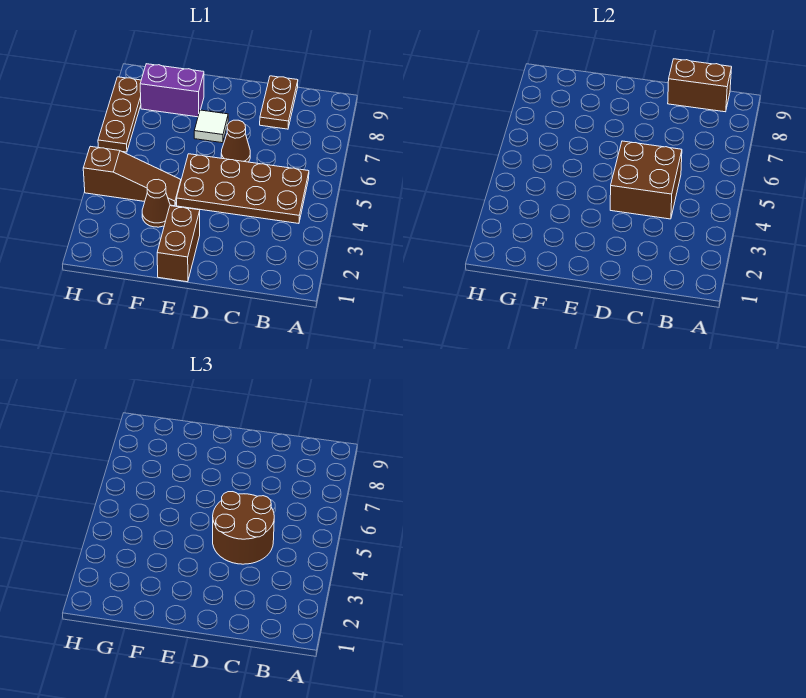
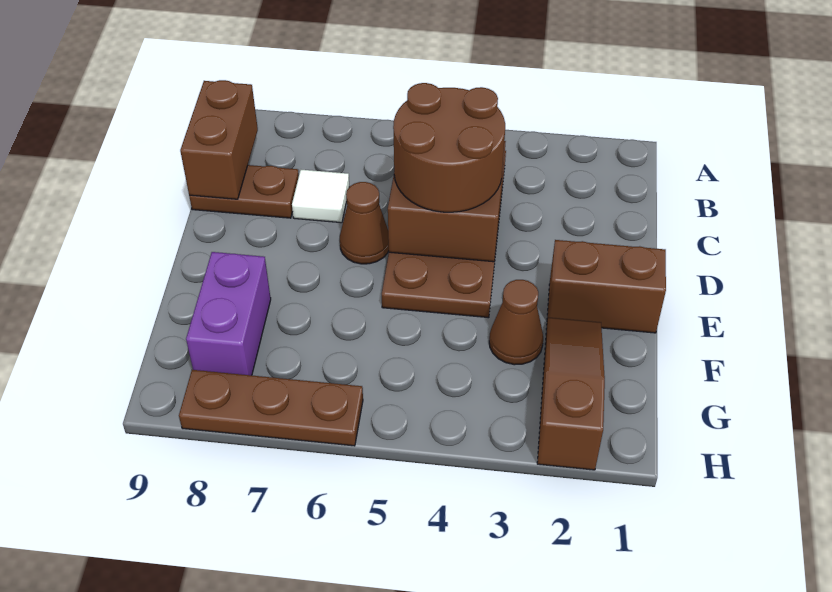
white 1x1 tile [194,110,228,143] -> white 1x1 tile moved to [292,170,349,223]
brown 1x3 slope [83,146,181,206] -> brown 1x3 slope moved to [537,317,605,470]

